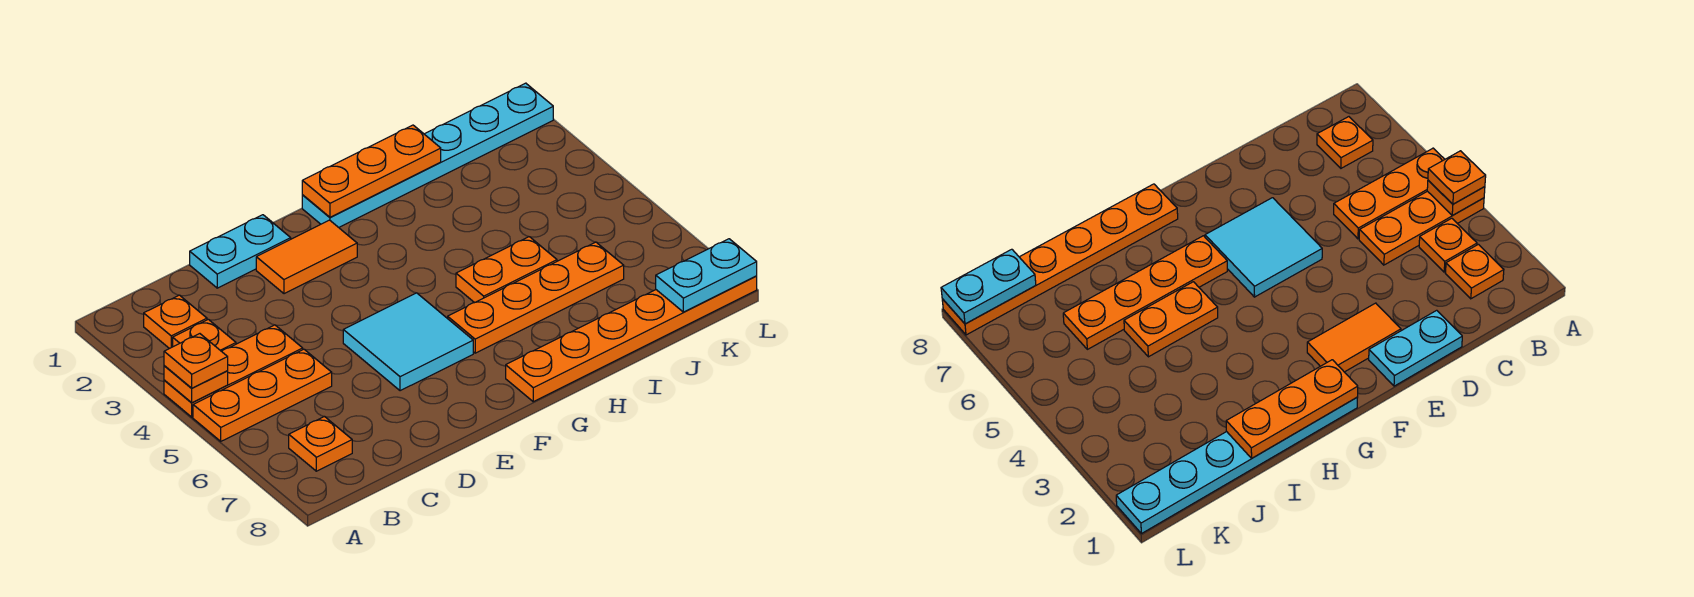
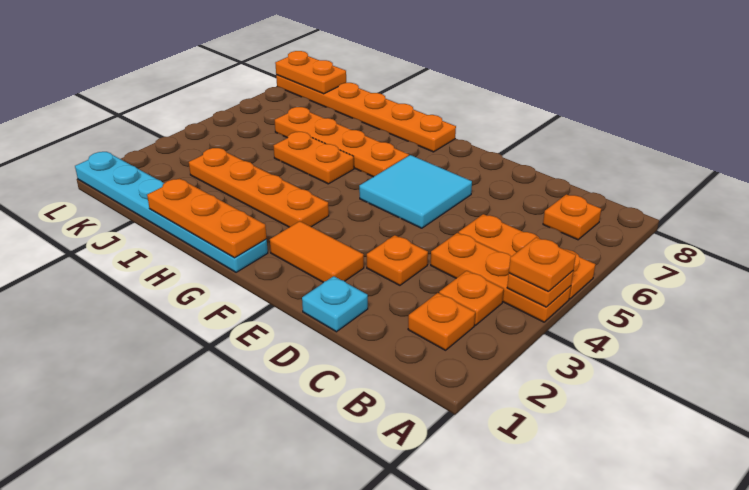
cyan 1x2 plate [190,215,291,288] -> cyan 1x1 plate [302,276,368,332]
none -> orange 1x1 plate [367,235,428,285]
none -> orange 1x4 plate [189,148,329,227]
cyan 1x2 plate [656,239,757,312] -> orange 1x2 plate [275,51,346,94]

